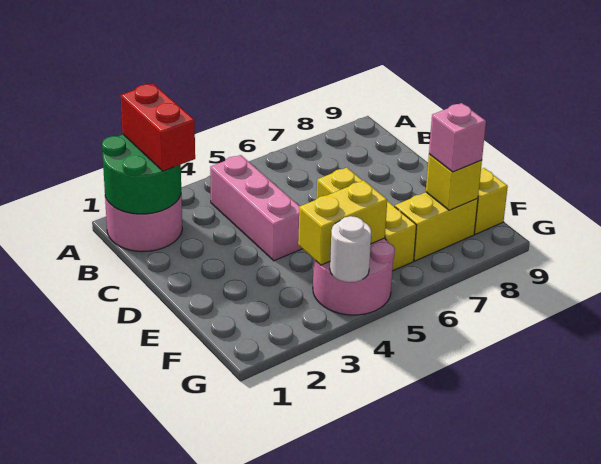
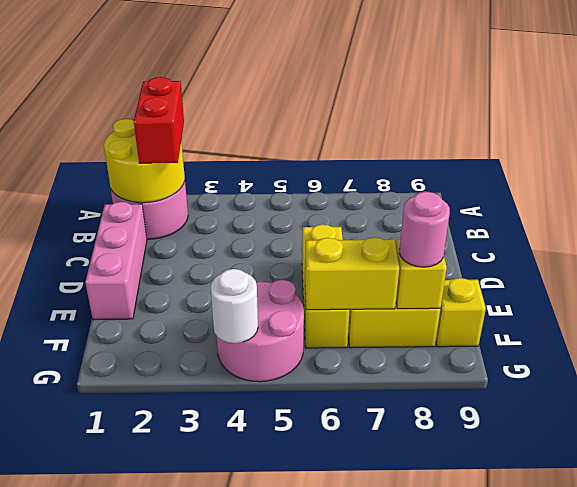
green 2x2 round brick [102,134,181,214] -> yellow 2x2 round brick [104,119,185,203]
pink 1x3 brick [210,155,302,261] -> pink 1x3 brick moved to [85,202,147,320]
yellow 1x2 brick [298,181,387,265] -> yellow 1x2 brick moved to [305,237,399,310]
pink 1x1 brick [429,103,486,172] -> pink 1x1 round brick [399,192,450,267]

